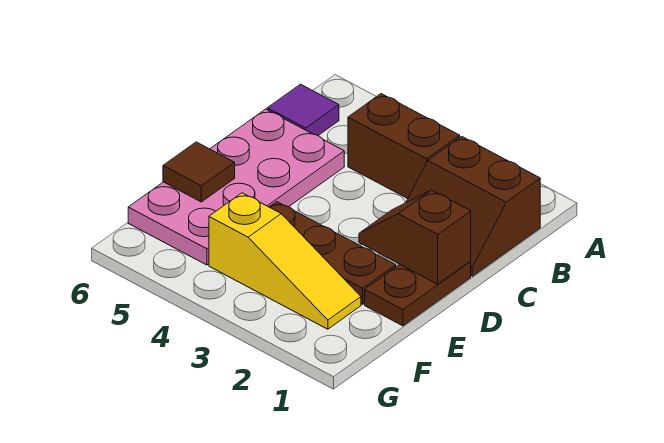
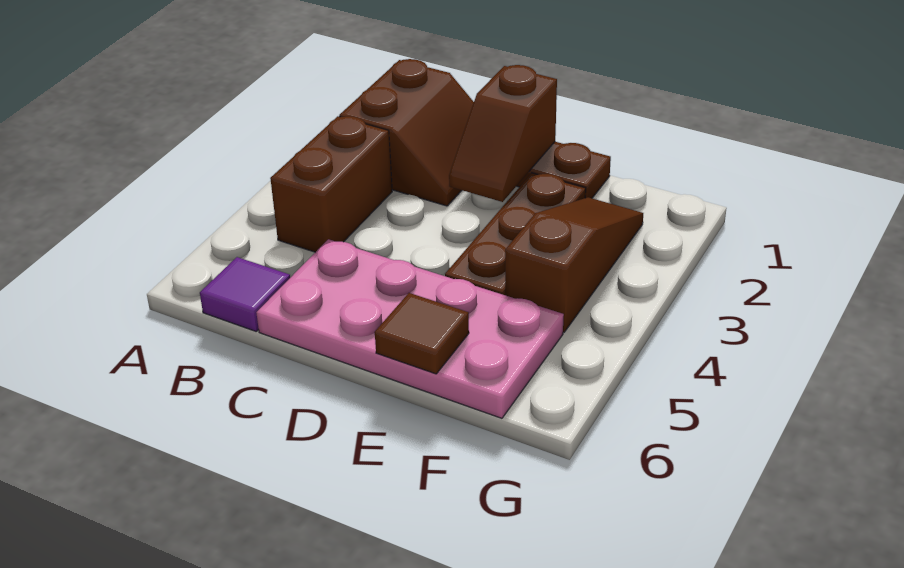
yellow 1x3 slope [209,193,361,329] -> brown 1x3 slope [505,197,643,332]

